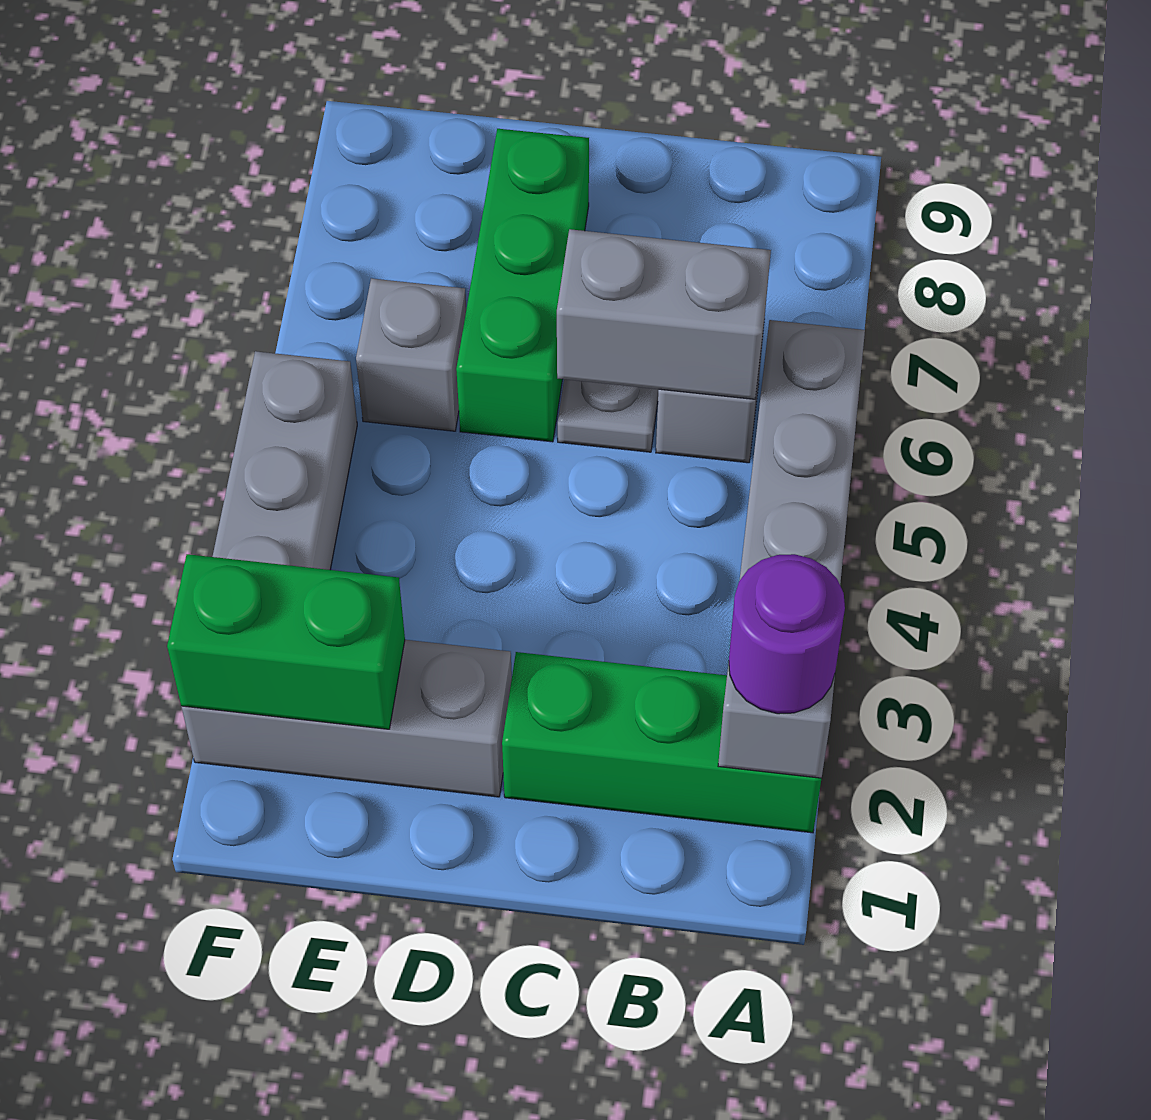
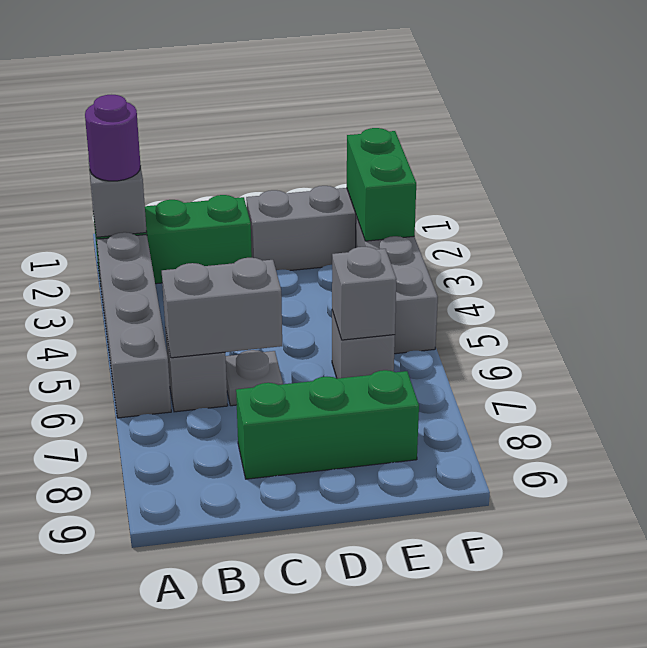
green 1x3 brick [456,129,589,442] -> green 1x3 brick turned to [236,370,419,479]
green 1x2 brick [167,554,405,729] -> green 1x2 brick turned to [347,128,416,241]
none -> grey 1x1 brick [332,247,396,340]

